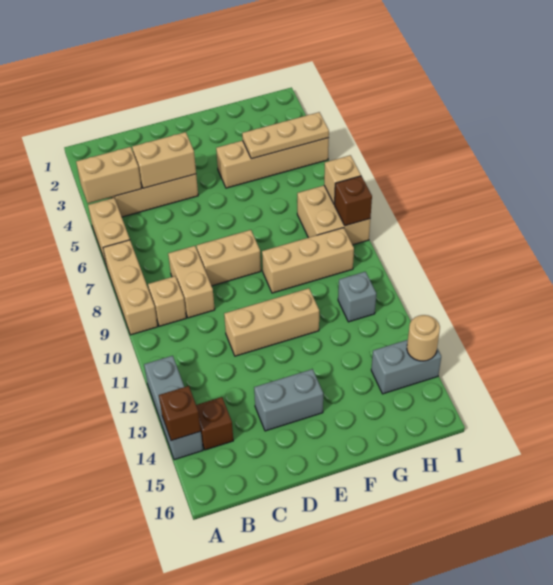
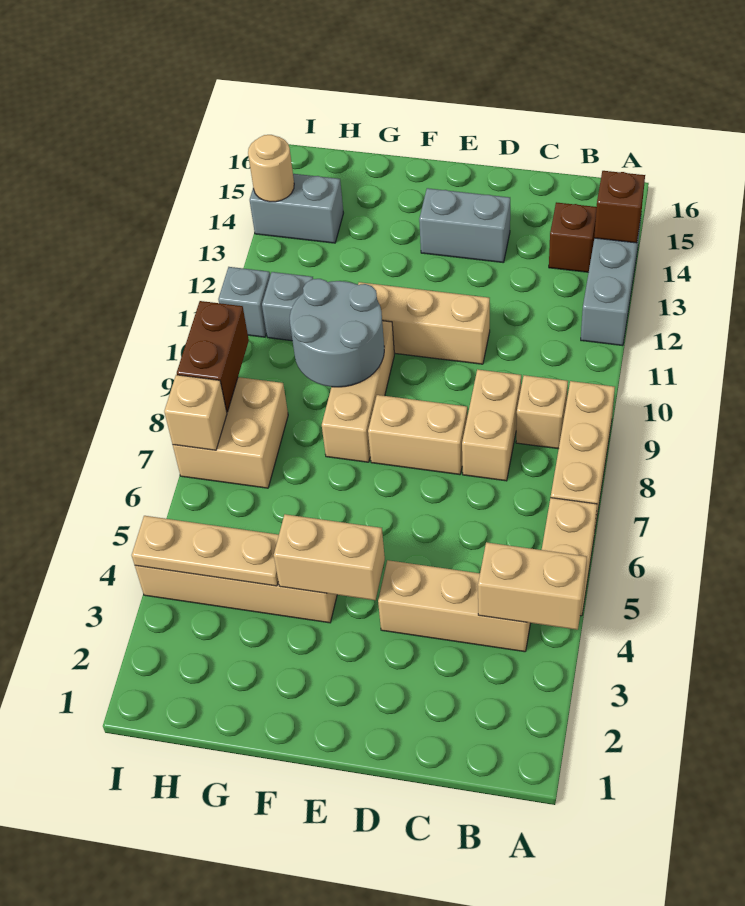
tan 1x2 brick [132,132,196,188] -> tan 1x2 brick moved to [274,514,385,600]
tan 1x3 brick [262,228,354,293] -> tan 1x3 brick turned to [322,321,394,462]
none -> grey 2x2 round brick [290,279,384,387]
brown 1x1 brick [335,176,372,226] -> brown 1x2 brick [177,301,249,412]
none -> grey 1x1 brick [218,267,270,337]

